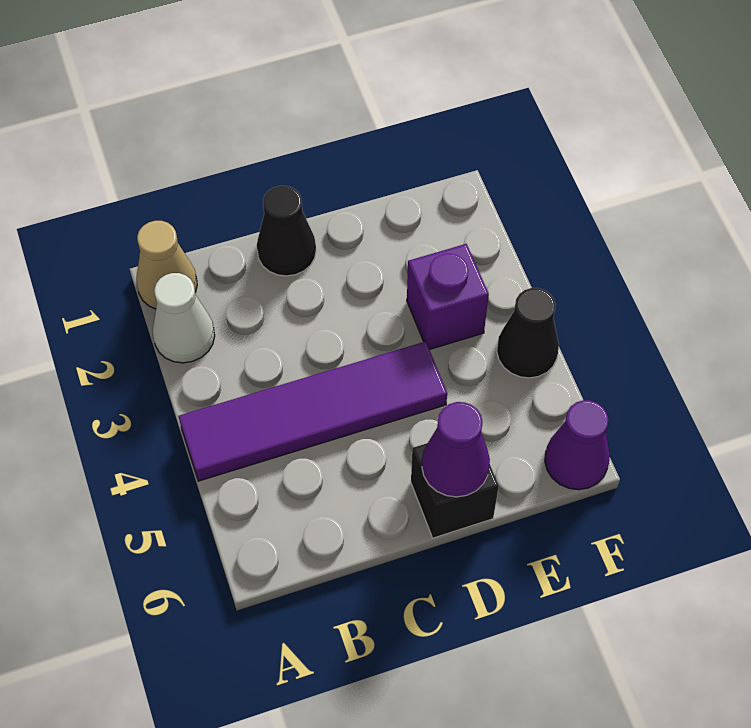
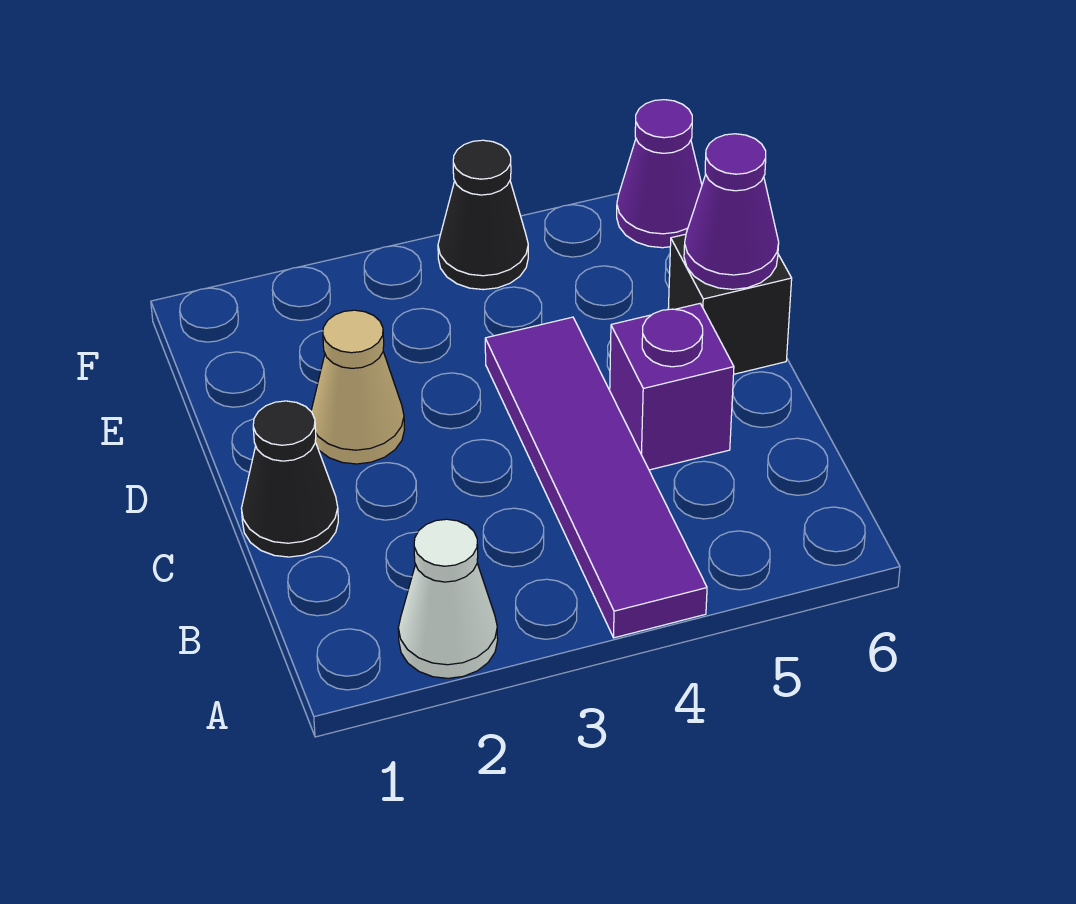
tan 1x1 cone [136,221,197,309] -> tan 1x1 cone moved to [311,310,405,464]
purple 1x1 brick [407,244,489,350] -> purple 1x1 brick moved to [610,304,734,470]

